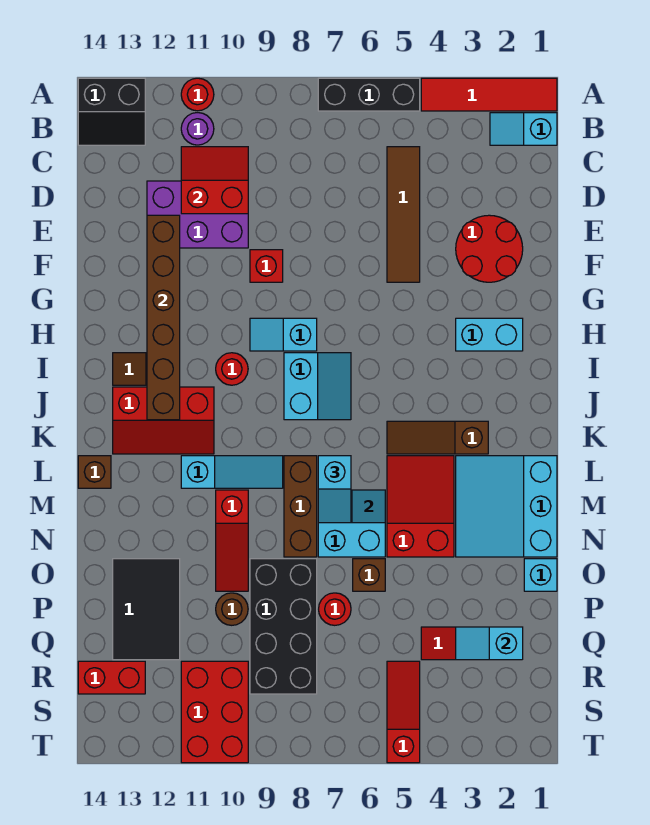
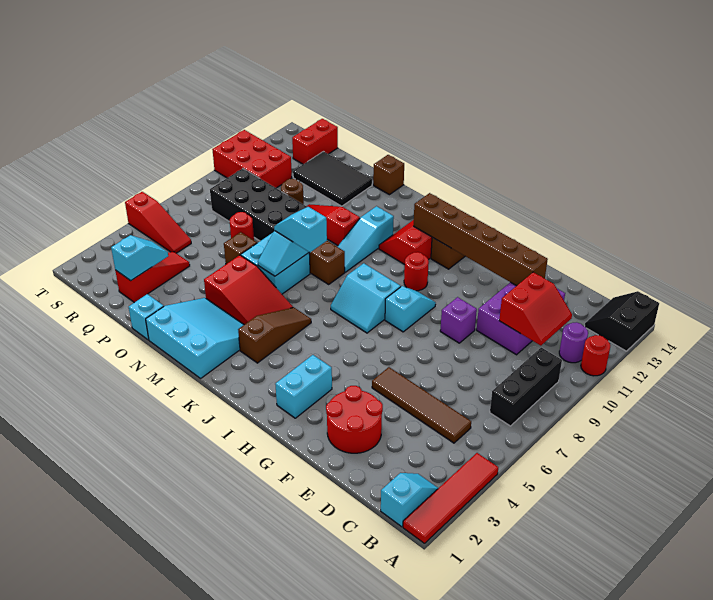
black 1x3 brick [318,78,420,111] -> black 1x3 brick moved to [490,348,562,426]
red 1x1 brick [250,250,283,282] -> purple 1x1 brick [440,297,477,343]
brown 1x1 brick [78,456,111,488] -> brown 1x1 brick moved to [373,155,404,195]

